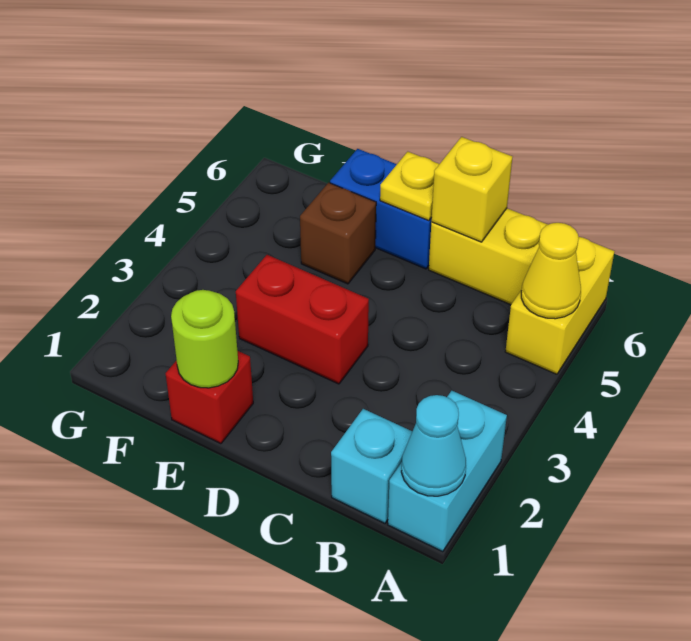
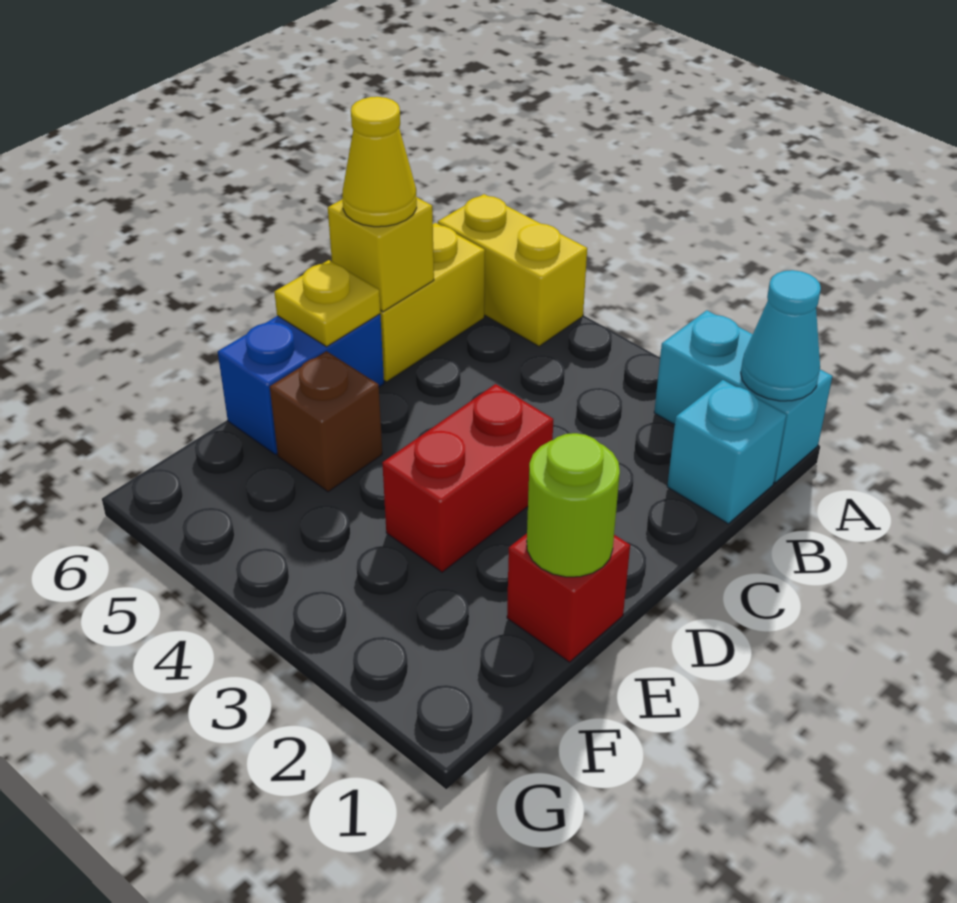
yellow 1x1 cone [521,223,581,319] -> yellow 1x1 cone moved to [342,97,417,227]

